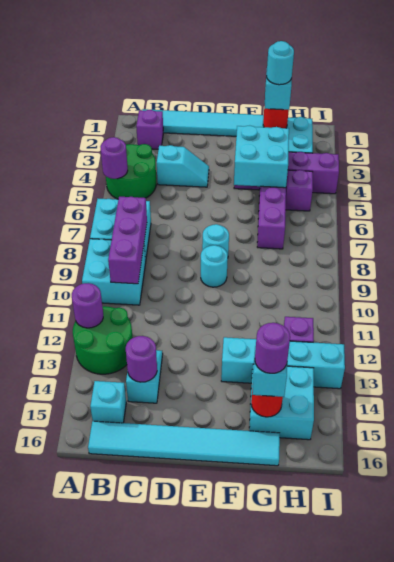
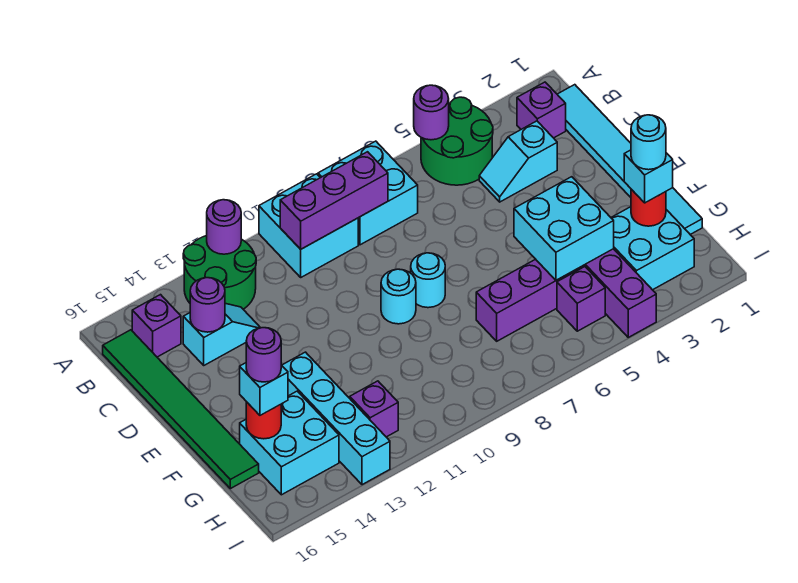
cyan 1x1 brick [90,381,126,423] -> purple 1x1 brick [132,295,181,357]
cyan 1x6 tile [88,421,280,466] -> green 1x6 tile [103,330,259,489]
cyan 1x2 slope [157,145,209,187] -> cyan 1x2 slope turned to [479,121,557,202]

